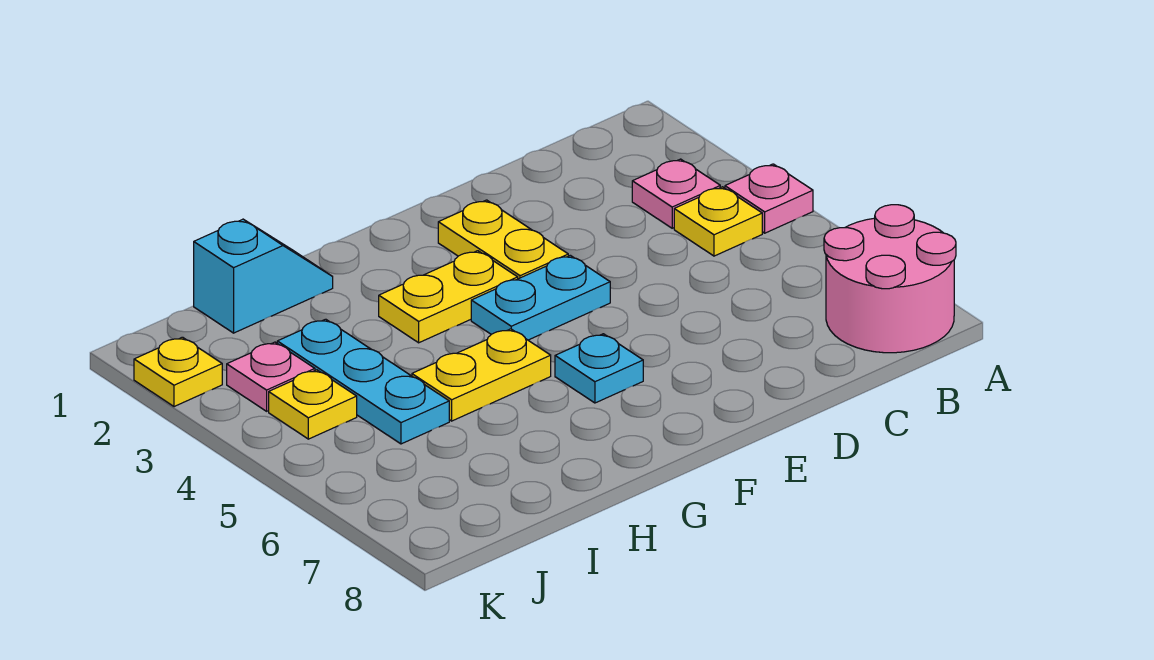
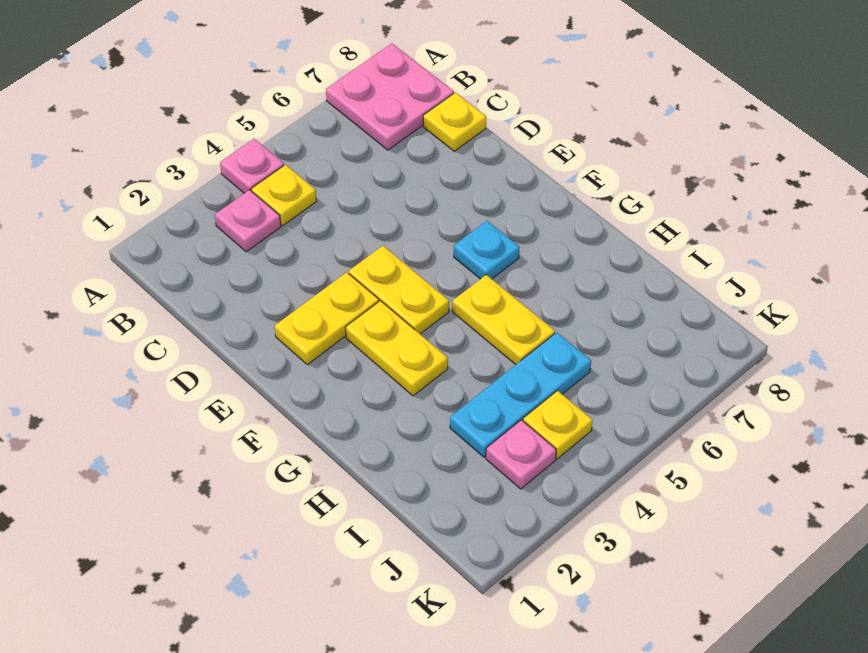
pink 2x2 round brick [824,205,956,353] -> pink 2x2 plate [326,43,454,150]
cyan 1x2 plate [471,255,610,340] -> yellow 1x2 plate [349,246,449,334]
cyan 1x2 slope [194,219,333,333] -> none
yellow 1x1 plate [134,337,222,407] -> yellow 1x1 plate moved to [423,93,486,151]

